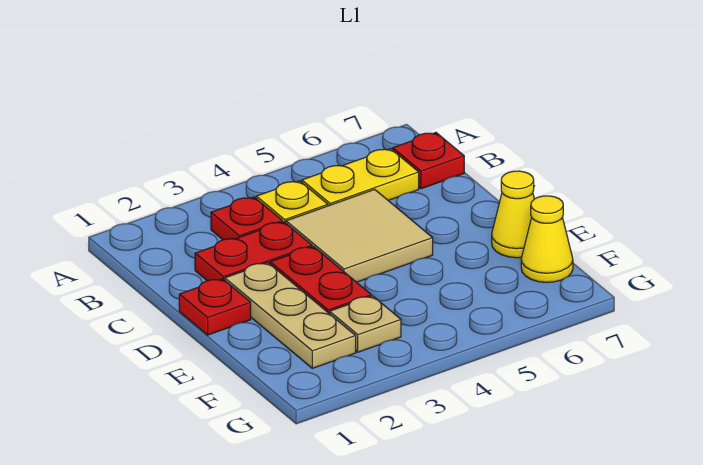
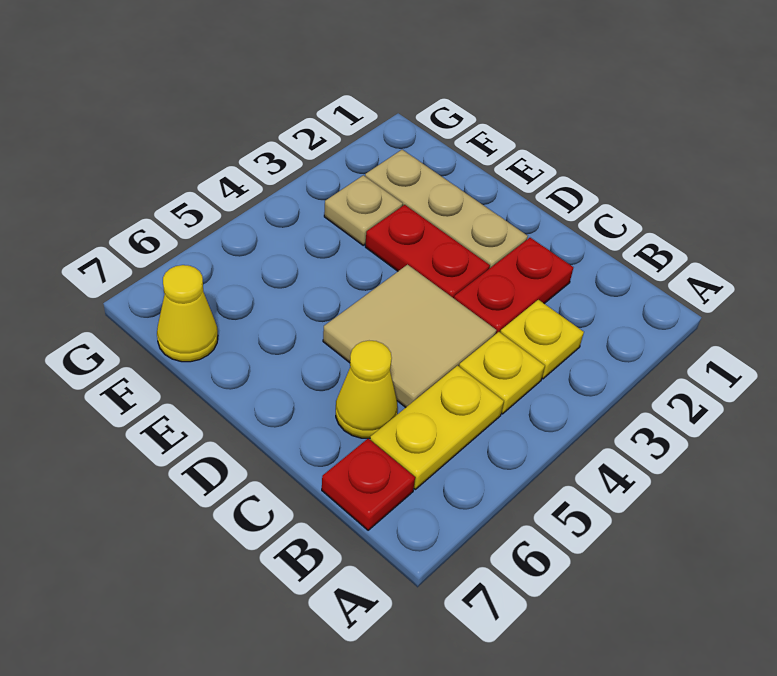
red 1x1 plate [211,197,282,240] -> yellow 1x1 plate [500,300,584,379]
red 1x1 plate [179,279,251,335] -> none
yellow 1x1 cone [492,171,534,258] -> yellow 1x1 cone moved to [336,341,398,438]

